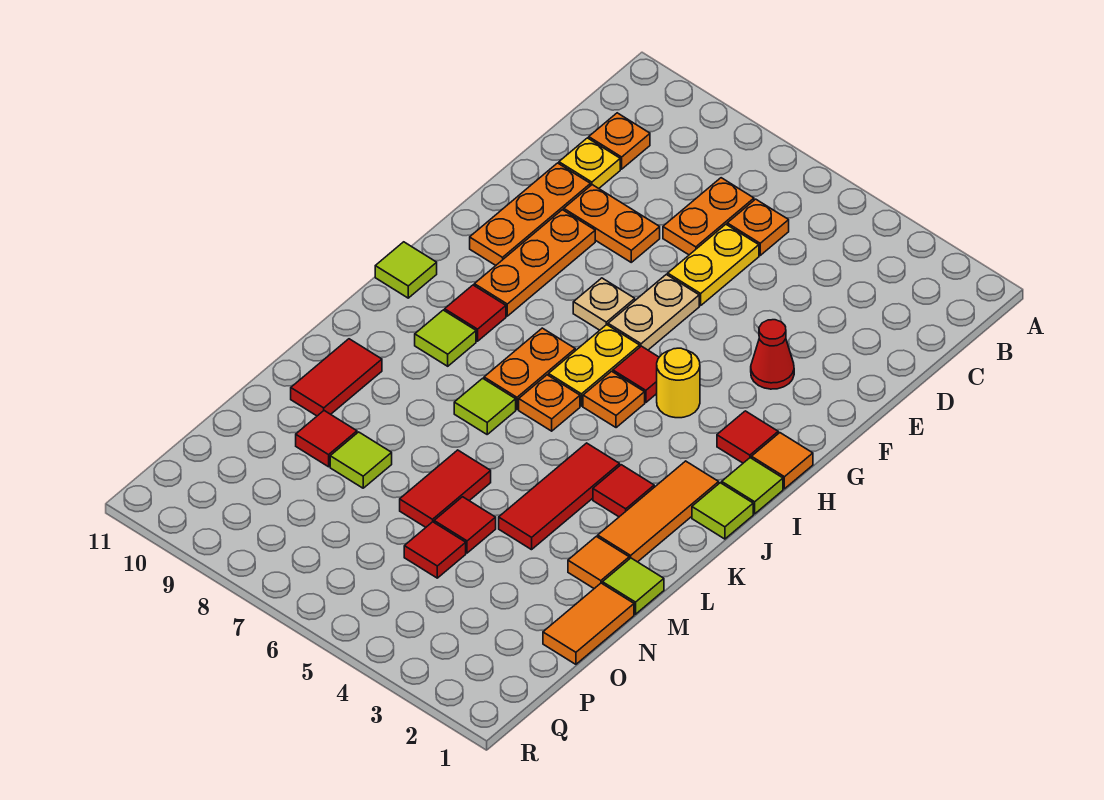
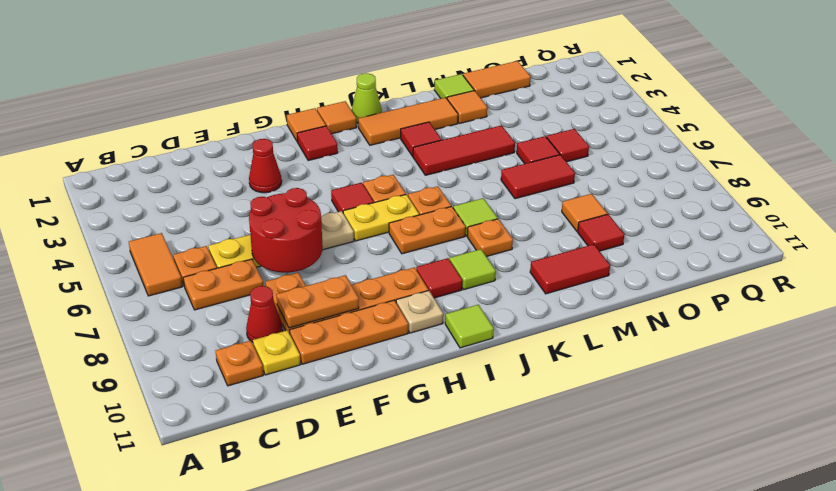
none -> orange 1x2 tile [129,233,182,296]
none -> red 1x1 cone [246,286,283,342]
none -> red 2x2 round brick [249,188,323,273]
none -> orange 1x2 plate [276,275,359,328]
tan 1x1 plate [573,278,635,330] -> tan 1x1 plate moved to [396,290,443,333]
yellow 1x1 round brick [657,348,700,418] -> none
lime 1x1 tile [722,458,783,514] -> orange 1x1 tile [317,101,357,134]
lime 1x1 tile [692,483,753,539] -> lime 1x1 cone [352,73,382,123]
none -> orange 1x1 plate [467,219,513,257]
lime 1x1 tile [330,432,392,488] -> orange 1x1 tile [562,194,607,231]

